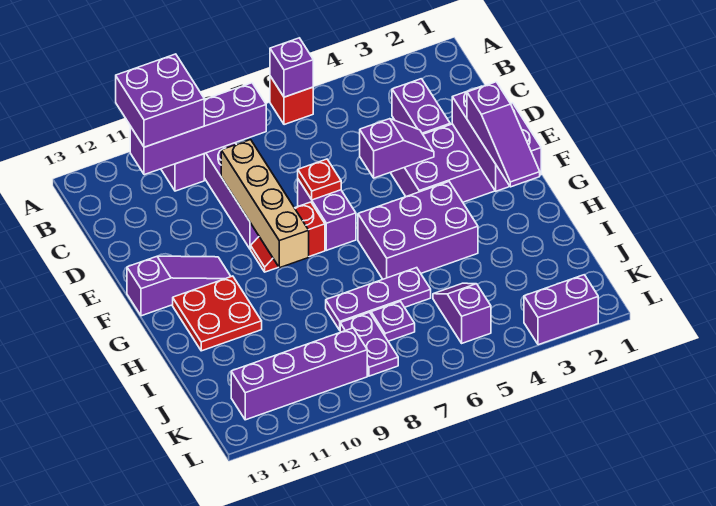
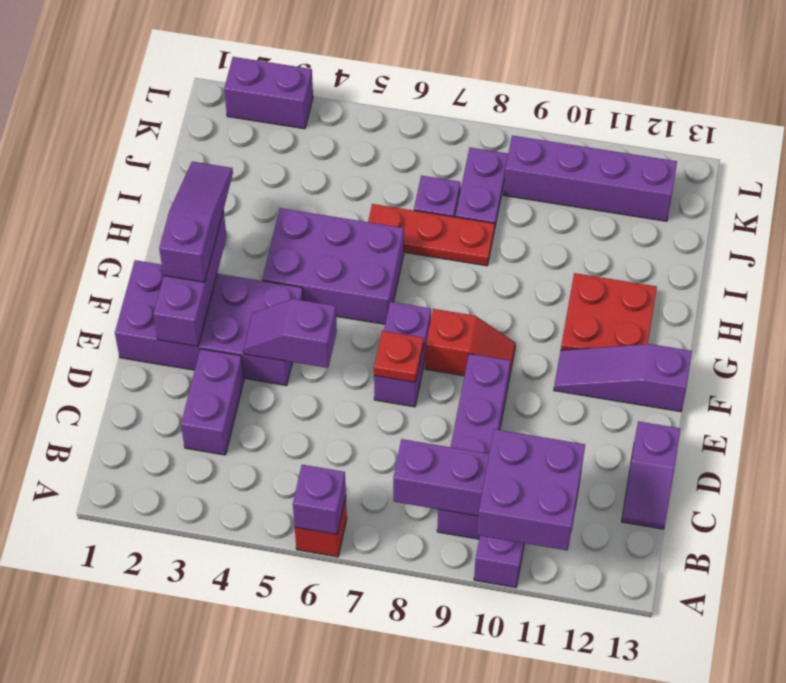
tan 1x4 brick [221,140,309,268] -> none
purple 1x3 plate [326,268,431,330] -> red 1x3 plate [368,204,495,266]
purple 1x2 slope [433,283,491,343] -> purple 1x2 slope moved to [622,421,680,529]

